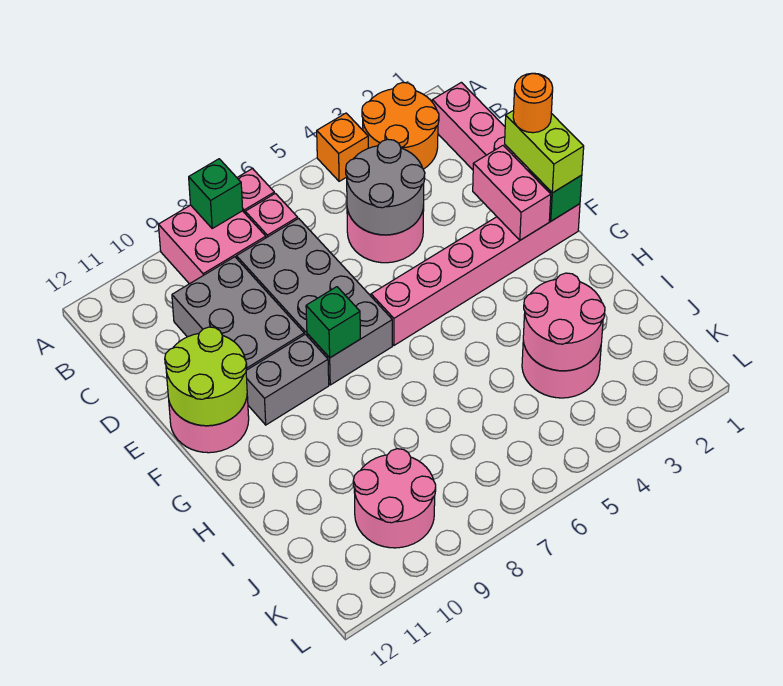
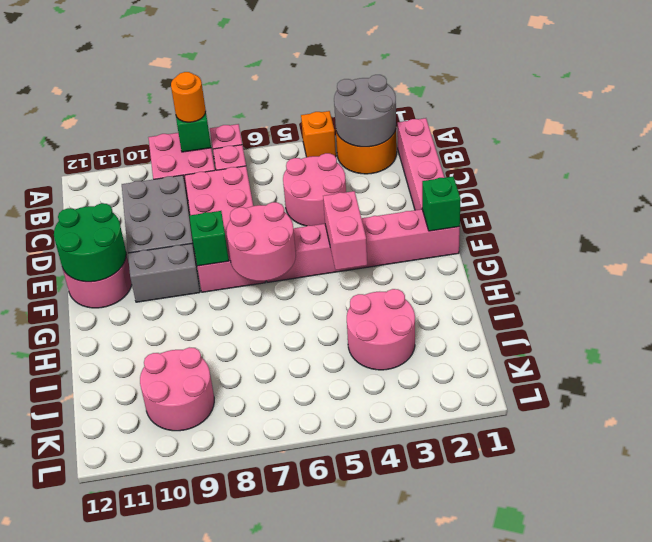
grey 2x2 round brick [346,139,425,235] -> grey 2x2 round brick moved to [334,75,396,147]
grey 2x4 brick [236,218,392,385] -> pink 2x4 brick [185,166,265,292]
lime 1x2 brick [505,110,584,193] -> none
orange 1x1 round brick [513,73,553,133] -> orange 1x1 round brick moved to [171,72,206,122]
pink 1x2 brick [473,146,551,240] -> pink 1x2 brick moved to [323,191,367,270]
lime 2x2 round brick [165,327,247,426] -> green 2x2 round brick [54,203,126,282]
pink 2x2 round brick [523,273,605,371] -> pink 2x2 round brick moved to [226,202,296,281]

